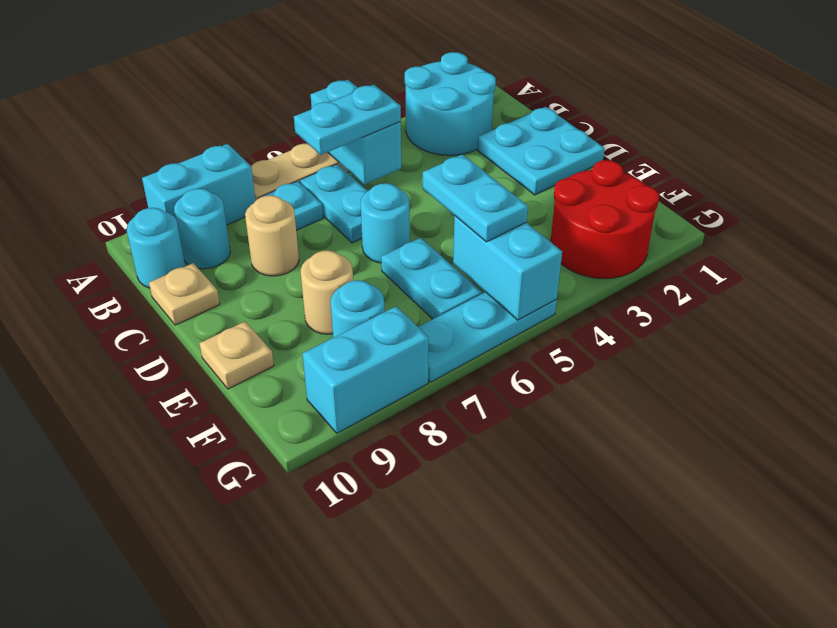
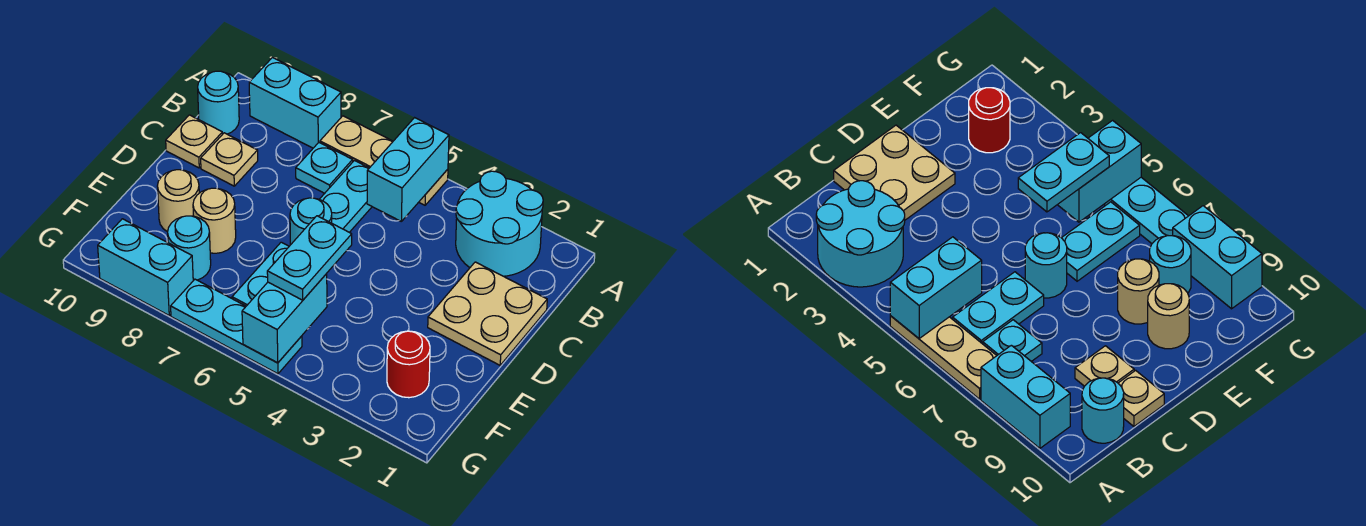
cyan 1x2 plate [294,85,401,155] -> none
cyan 1x1 round brick [174,188,230,269] -> none
cyan 2x2 plate [478,107,605,195] -> tan 2x2 plate [428,262,547,365]
tan 1x1 round brick [245,195,299,276] -> tan 1x1 round brick moved to [157,170,199,232]
tan 1x1 plate [199,322,274,389] -> tan 1x1 plate moved to [201,133,258,186]
red 2x2 round brick [551,160,659,279] -> red 1x1 round brick [387,331,430,398]

